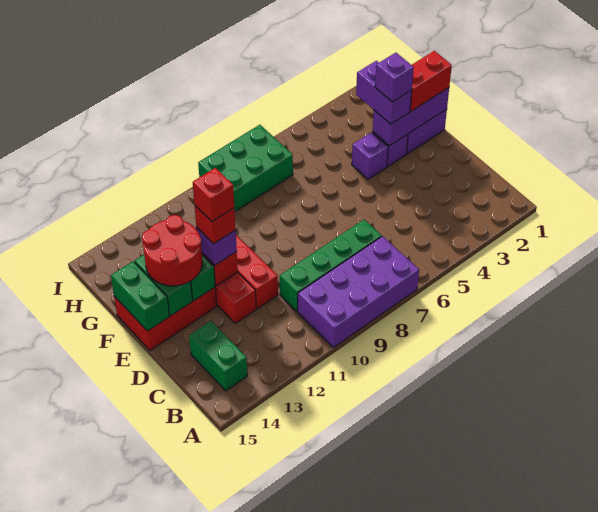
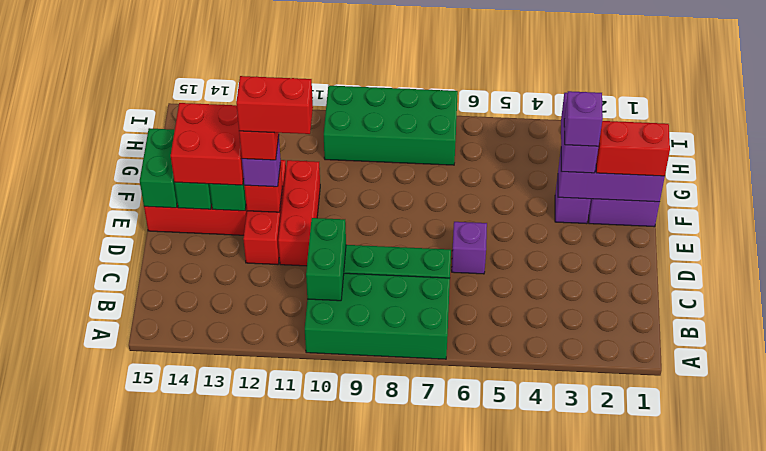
purple 2x4 brick [298,236,419,347] -> green 2x4 brick [305,273,450,359]
green 1x2 brick [189,321,247,391] -> green 1x2 brick moved to [306,218,346,301]
red 1x1 brick [193,168,234,221] -> red 1x2 brick [236,76,313,134]
red 2x2 round brick [142,215,202,286] -> red 2x2 brick [171,103,244,185]
purple 1x1 brick [352,132,388,179] -> purple 1x1 brick moved to [452,222,487,274]
green 2x3 brick [198,125,293,211] -> green 2x4 brick [324,86,458,165]

